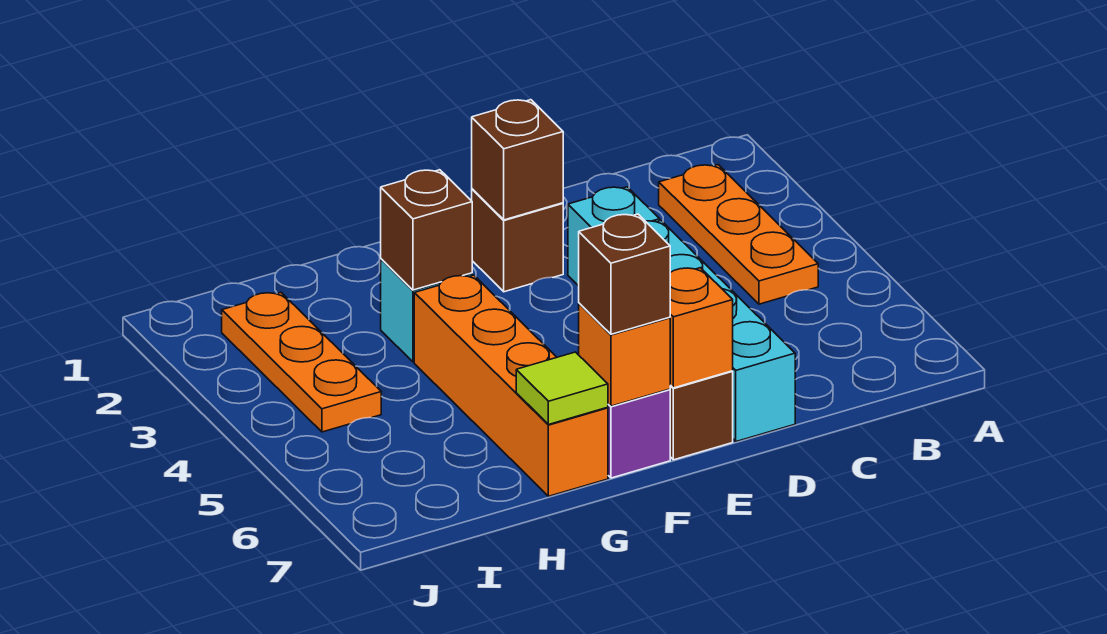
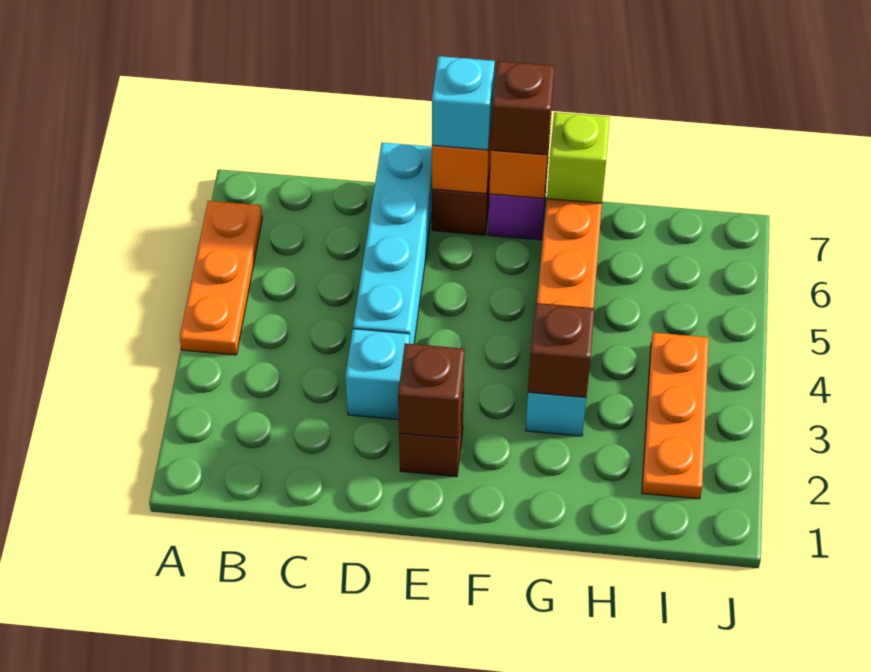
orange 1x3 plate [659,165,818,304] -> orange 1x3 plate moved to [180,201,262,355]
none -> cyan 1x1 brick [432,56,495,150]
lime 1x1 tile [516,352,608,425] -> lime 1x1 brick [547,112,610,203]

